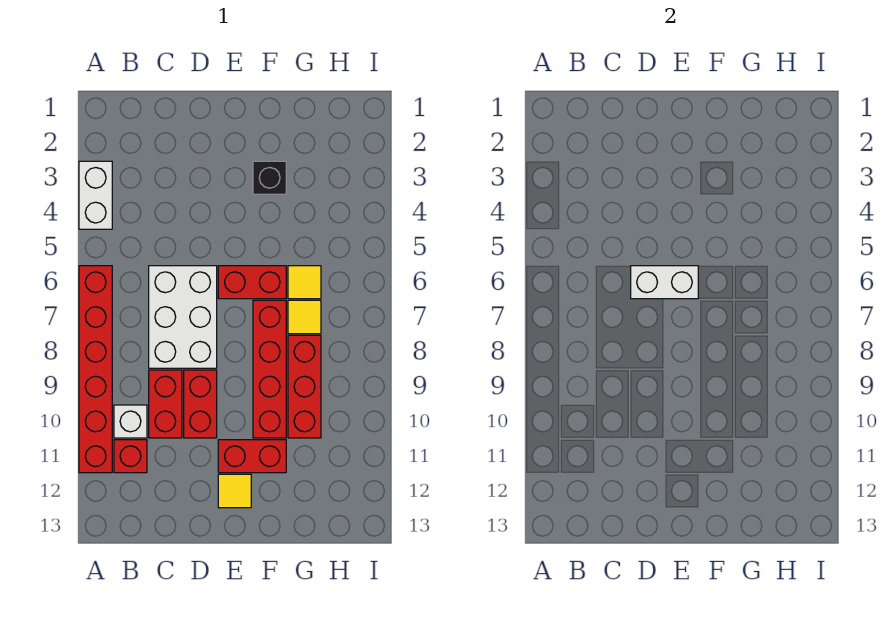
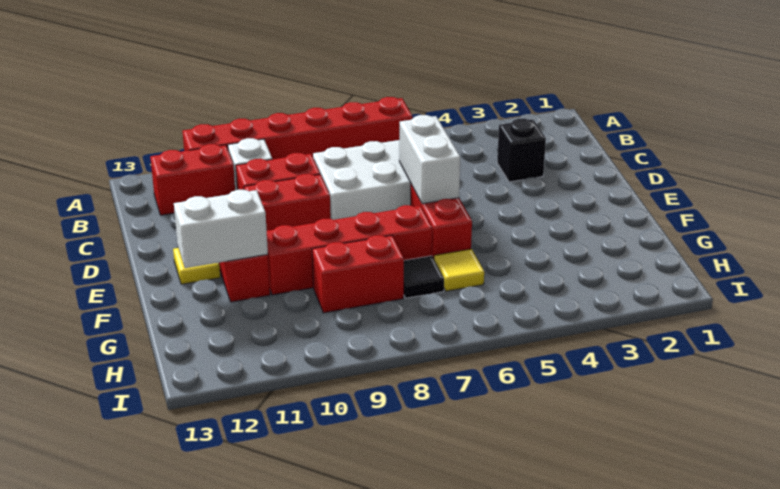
white 1x2 brick [79,161,112,229] -> white 1x2 brick moved to [174,190,268,268]
red 1x1 brick [114,440,147,473] -> red 1x2 brick [150,144,235,215]
black 1x1 brick [253,161,286,194] -> black 1x1 brick moved to [497,118,546,182]
yellow 1x1 tile [288,300,321,334] -> black 1x1 tile [404,256,444,298]
red 1x3 brick [288,335,321,438] -> red 1x2 brick [312,235,404,313]

